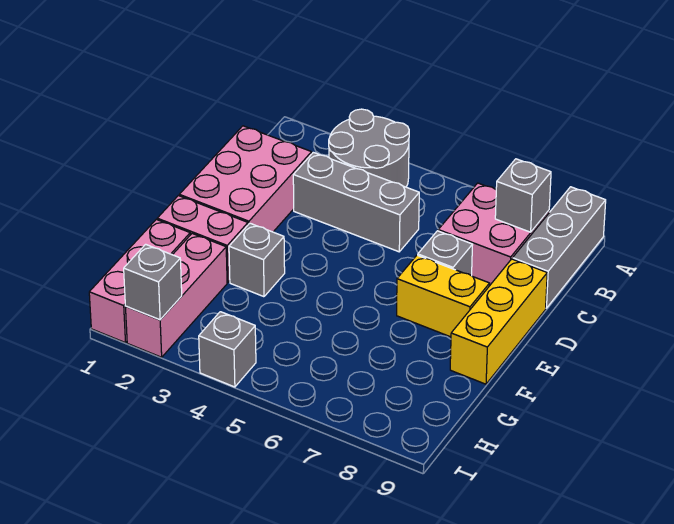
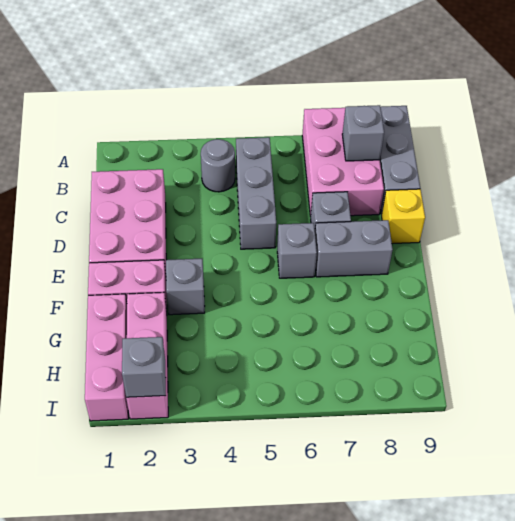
grey 2x2 round brick [329,109,409,187] -> grey 1x1 round brick [201,139,235,192]
pink 2x2 brick [438,183,549,286] -> pink 2x3 brick [302,108,384,217]
grey 1x3 brick [293,152,419,252] -> grey 1x3 brick turned to [236,137,276,249]
yellow 1x3 brick [450,259,547,384] -> yellow 1x1 brick [382,189,425,244]
yellow 1x2 brick [397,255,490,337] -> grey 1x2 brick [315,220,393,277]
grey 1x1 brick [199,312,256,387] -> grey 1x1 brick moved to [277,223,317,278]

